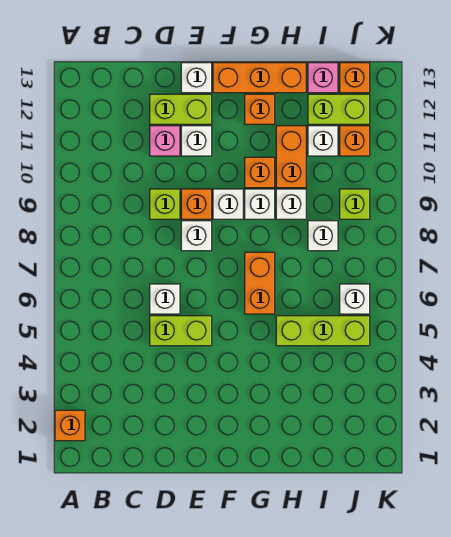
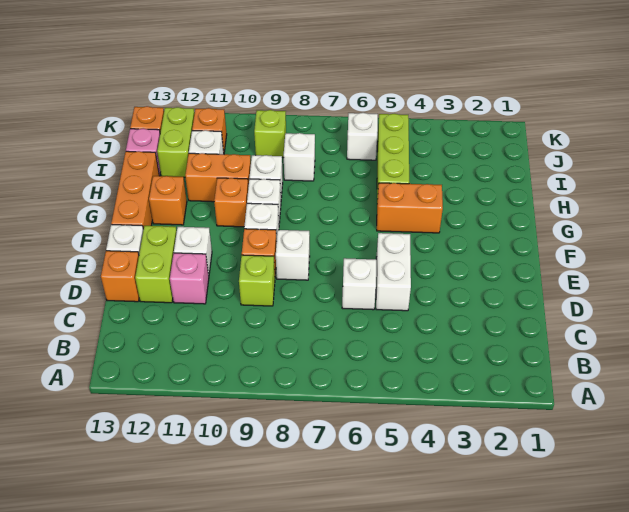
orange 1x1 brick [55,410,85,441] -> orange 1x1 brick moved to [101,251,139,302]
lime 1x2 brick [150,316,212,346] -> white 1x2 brick [376,233,411,311]
orange 1x2 brick [245,252,275,314] -> orange 1x2 brick moved to [377,183,443,233]

